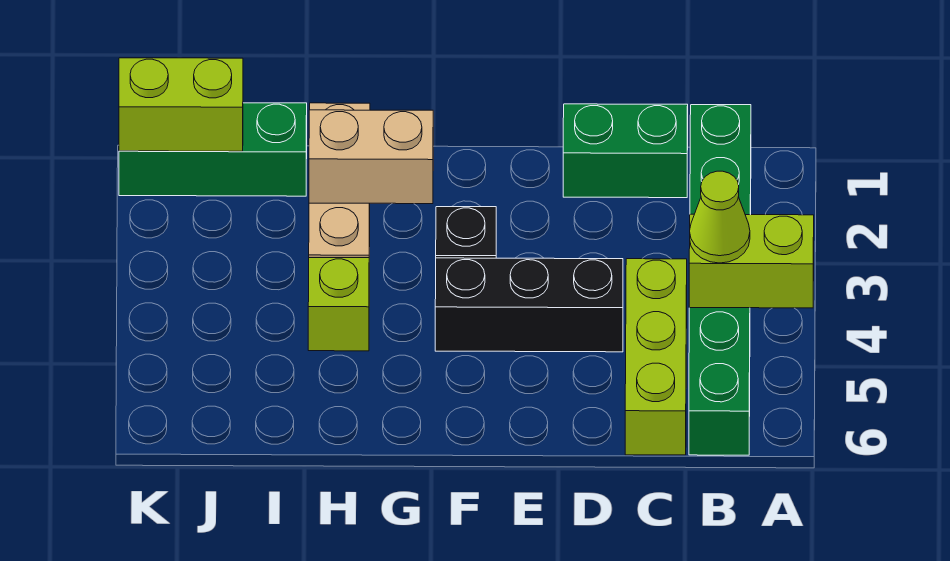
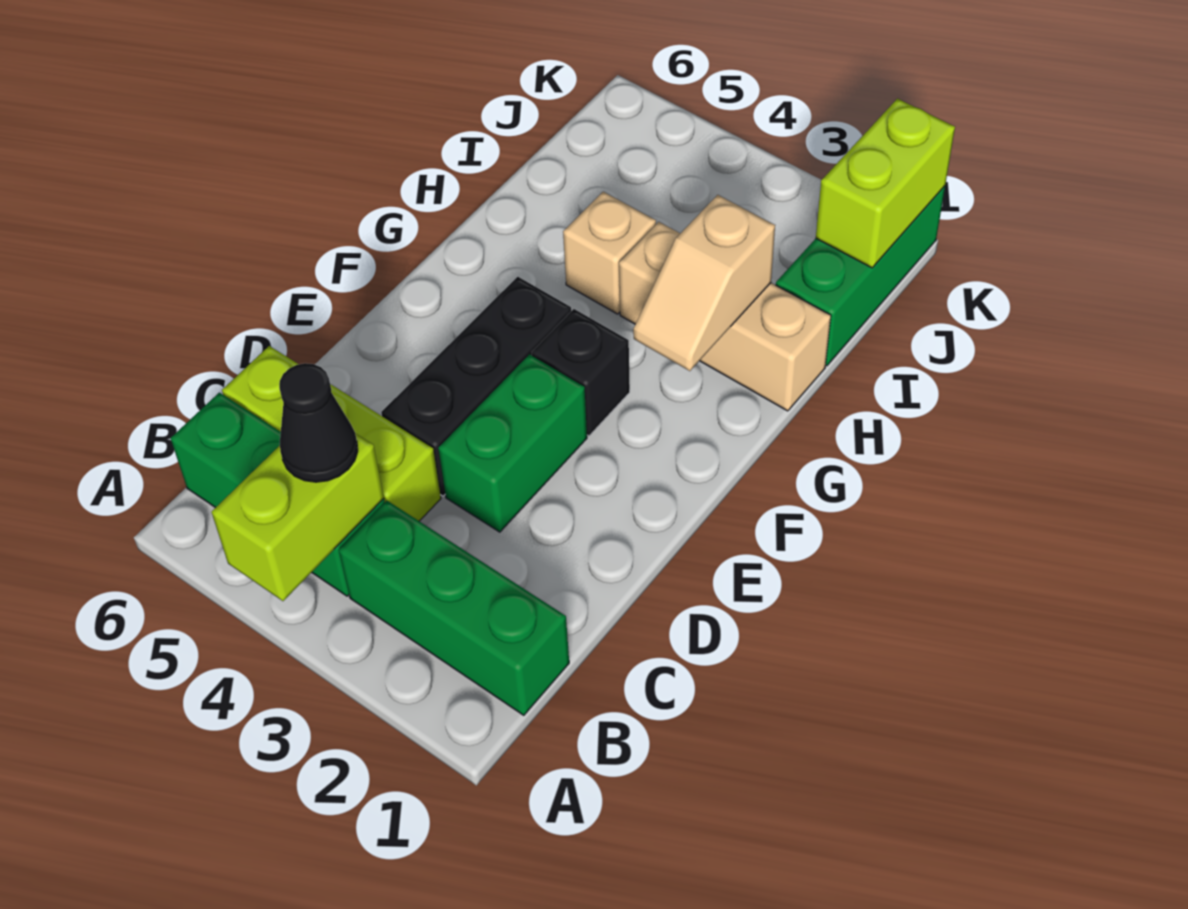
lime 1x1 cone [690,171,750,263] -> black 1x1 cone [279,363,358,482]
green 1x2 brick [563,104,688,198] -> green 1x2 brick moved to [438,354,587,532]
tan 1x2 brick [309,110,433,204] -> tan 1x2 slope [633,195,775,371]
lime 1x1 brick [308,258,369,351] -> tan 1x1 brick [563,192,656,314]

